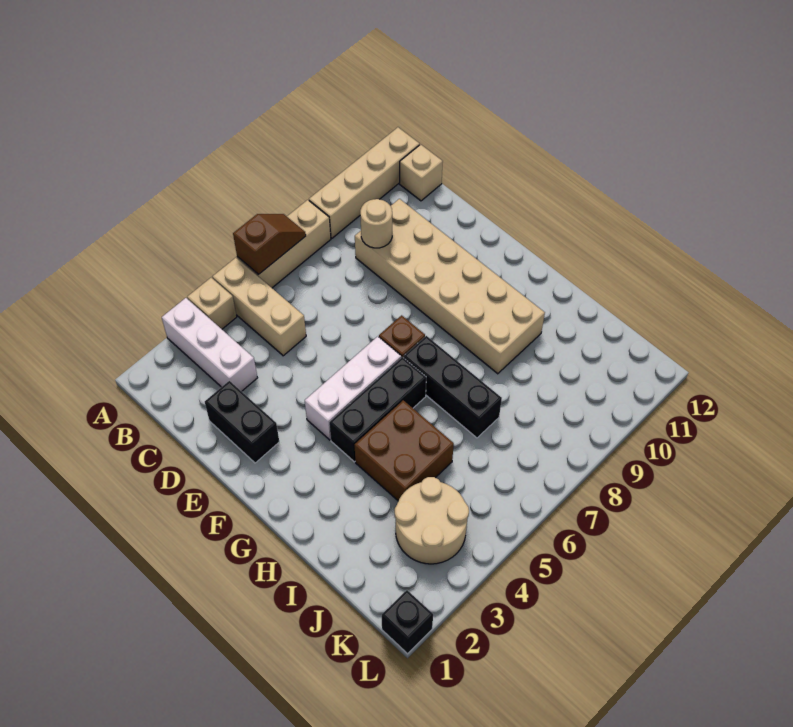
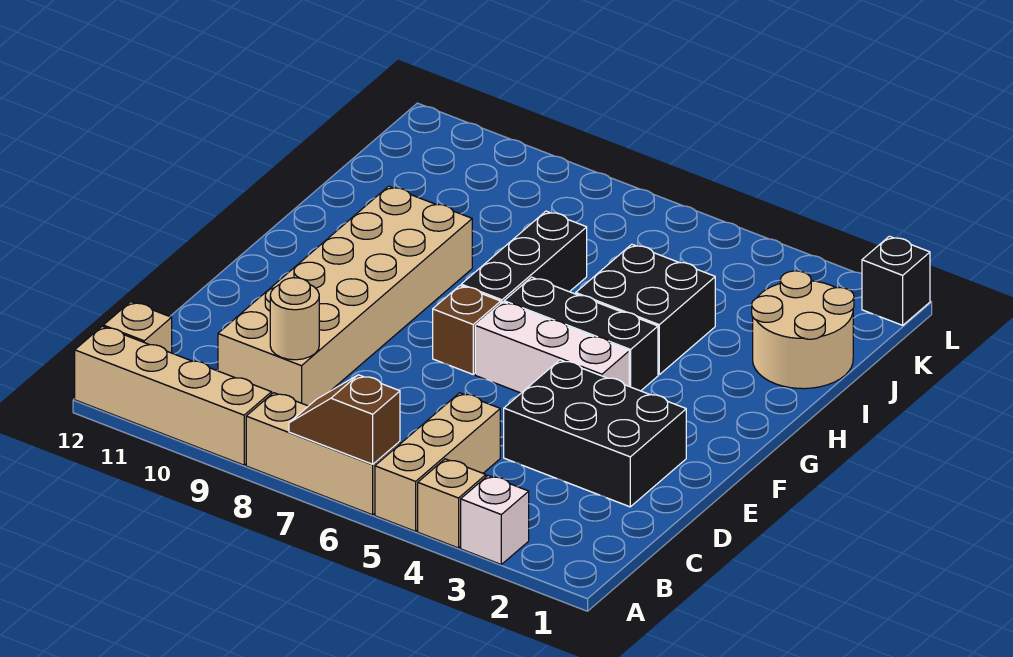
white 1x3 brick [162,298,257,391] -> white 1x1 brick [461,476,529,564]
black 1x2 brick [205,381,279,463] -> black 2x3 brick [504,360,686,507]
brown 2x2 brick [355,400,454,501] -> black 2x2 brick [576,244,715,375]
tan 2x2 round brick [395,477,469,564] -> tan 2x2 round brick moved to [752,271,854,389]

